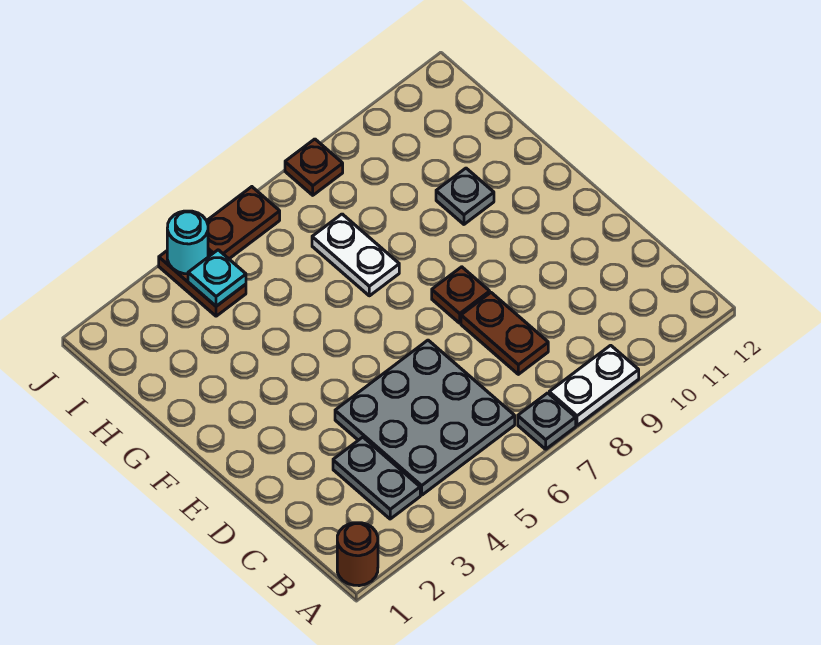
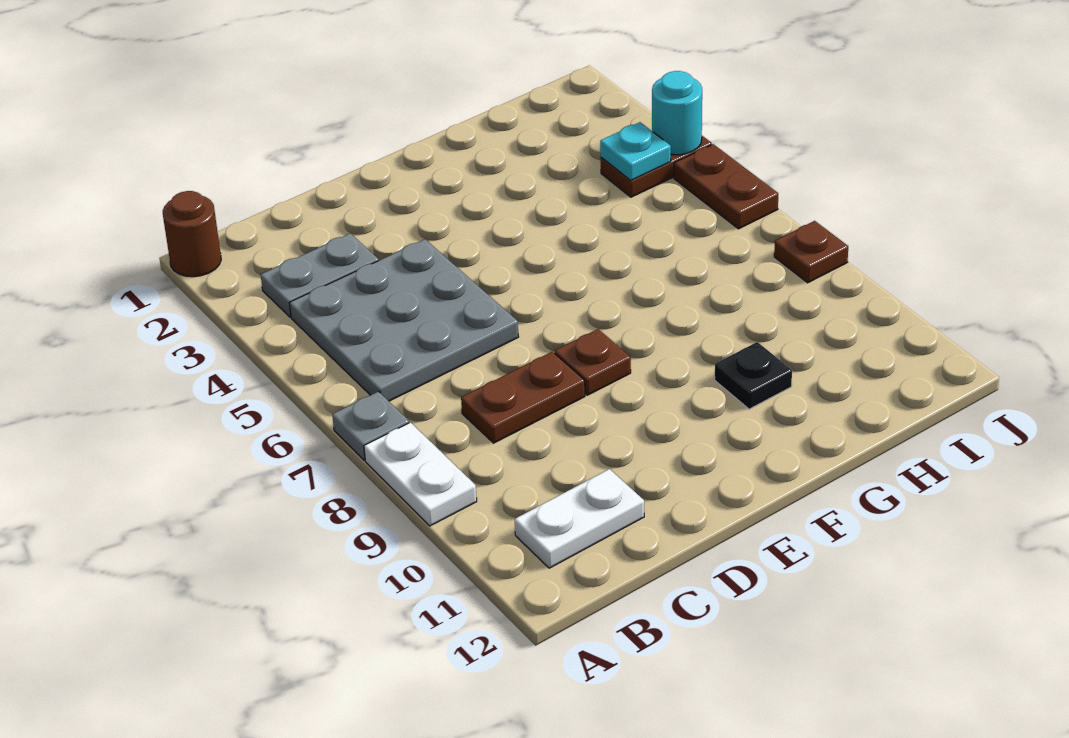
white 1x2 plate [312,214,399,296] -> white 1x2 plate moved to [515,469,644,568]
grey 1x1 plate [436,168,494,224] -> black 1x1 plate [715,342,792,409]

